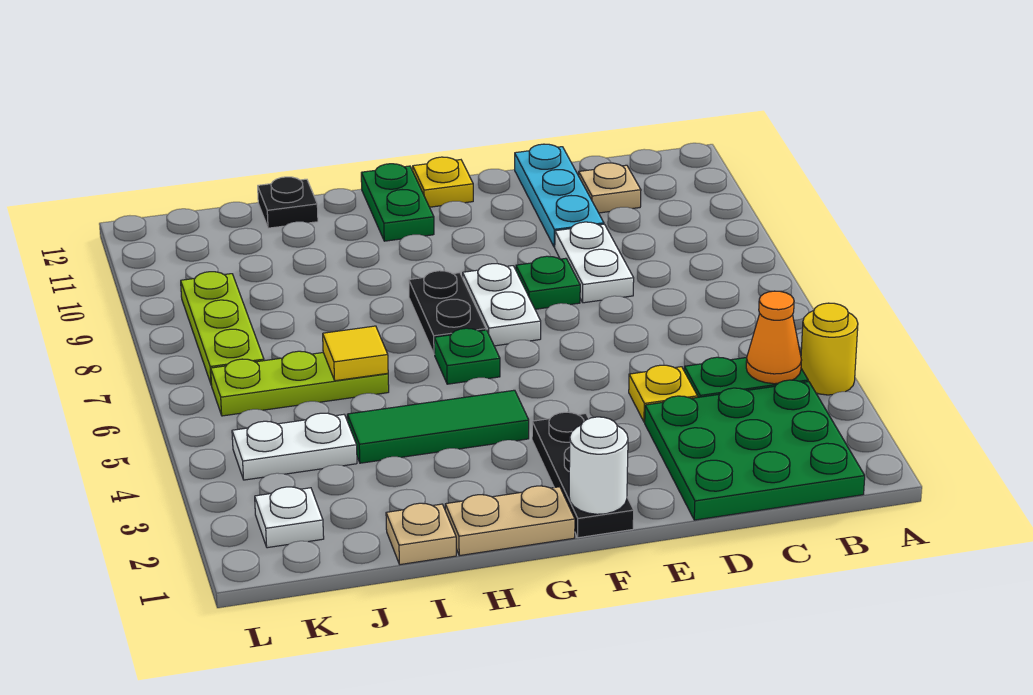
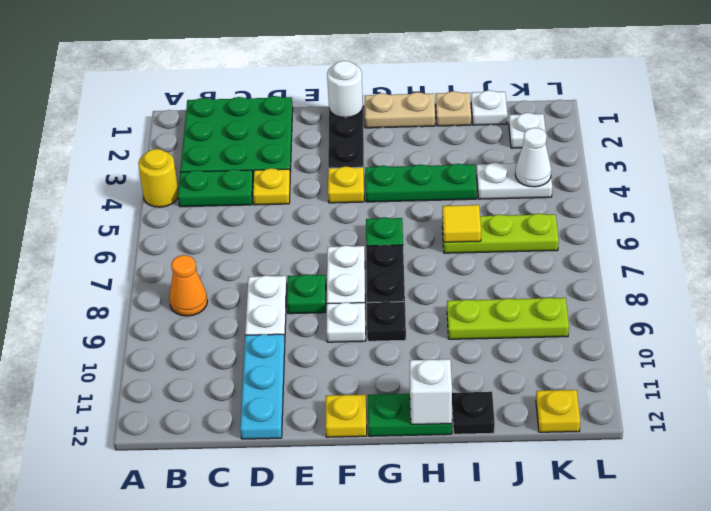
orange 1x1 cone [746,291,801,384] -> orange 1x1 cone moved to [169,255,207,316]
tan 1x1 plate [579,163,641,213] -> none
none -> yellow 1x1 plate [328,166,364,203]
none -> white 1x1 plate [327,302,366,342]
green 1x3 tile [347,390,529,463] -> green 1x3 plate [365,164,477,202]
none -> black 1x1 plate [367,302,406,341]
green 1x2 plate [361,164,434,241] -> green 1x2 plate turned to [368,394,452,436]
none -> white 1x1 brick [410,359,452,424]
none -> white 1x1 plate [471,90,507,125]
none -> white 1x1 cone [515,128,551,187]
lime 1x3 plate [181,272,264,385] -> lime 1x3 plate turned to [447,298,569,339]
none -> yellow 1x1 plate [536,390,580,432]

